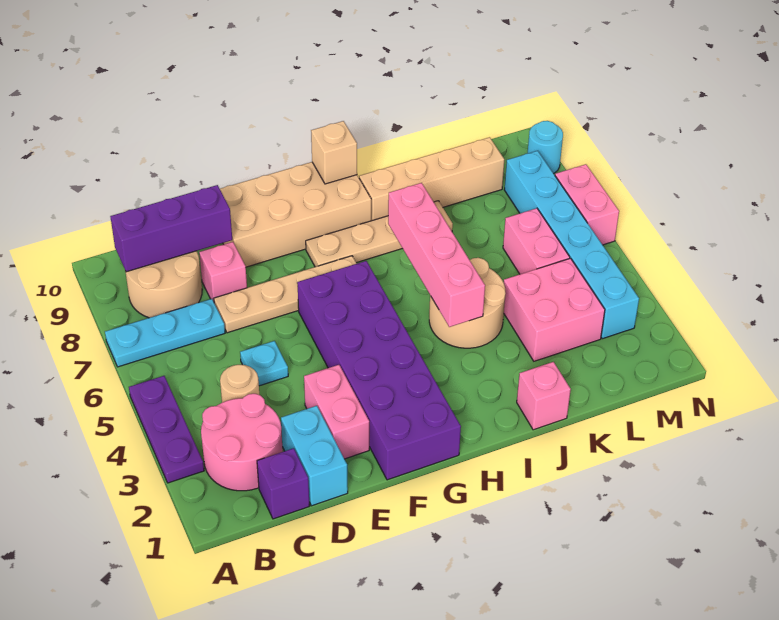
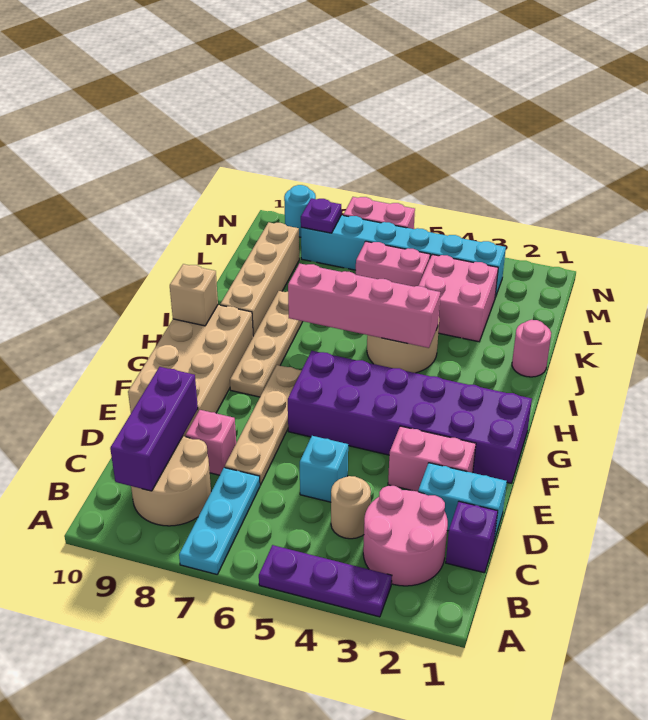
cyan 1x1 plate [240,341,288,386] -> cyan 1x1 brick [300,436,348,502]
pink 1x1 brick [517,362,571,430] -> pink 1x1 round brick [512,320,551,377]
none -> purple 1x1 plate [301,199,341,233]

